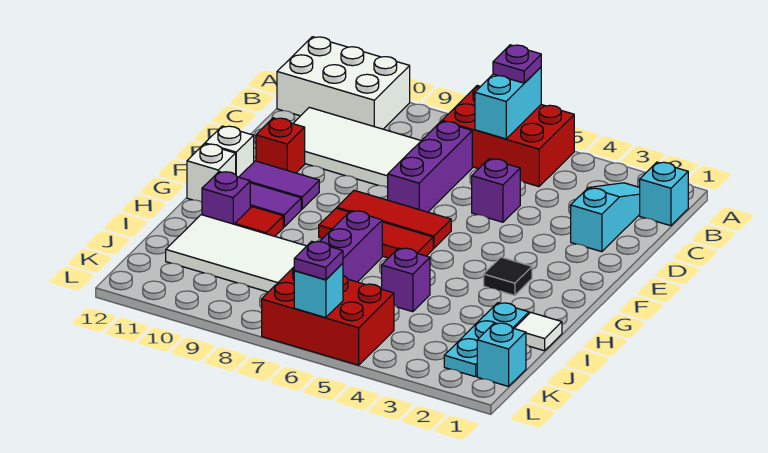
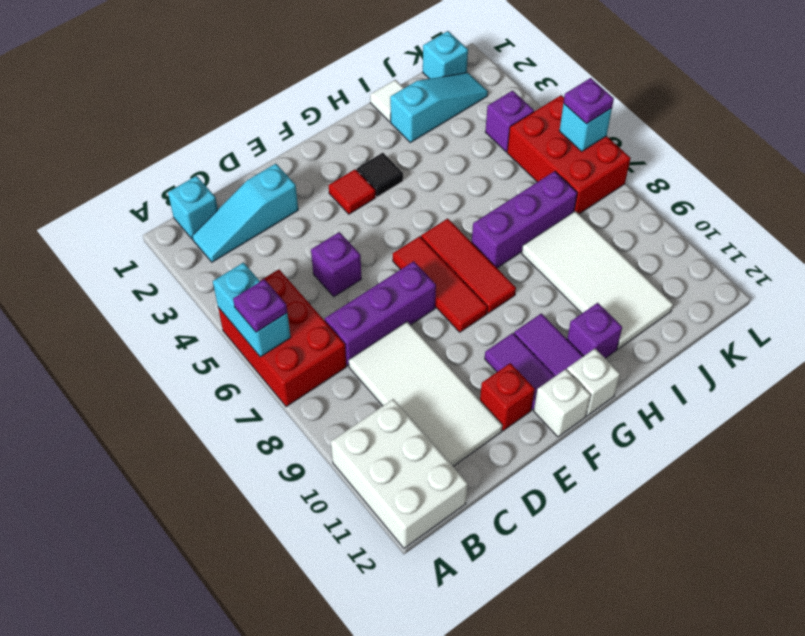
cyan 1x2 brick [475,67,541,139] -> cyan 1x2 brick turned to [213,263,291,357]
red 1x1 tile [235,207,283,236] -> red 1x1 tile moved to [329,169,375,214]
cyan 1x3 plate [444,303,529,377] -> cyan 1x3 slope [390,73,488,143]
purple 1x1 brick [382,248,430,312] -> purple 1x1 brick moved to [485,91,534,152]

